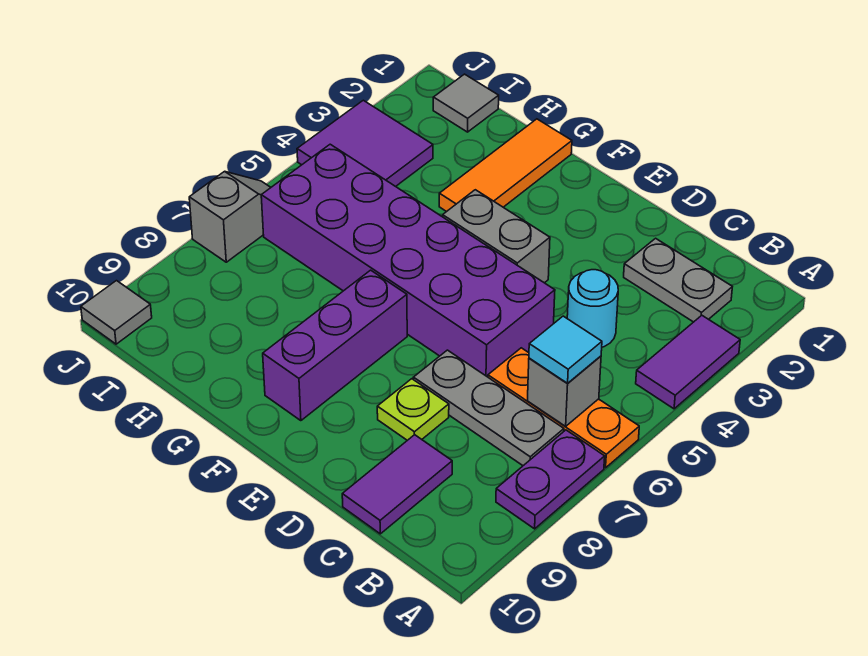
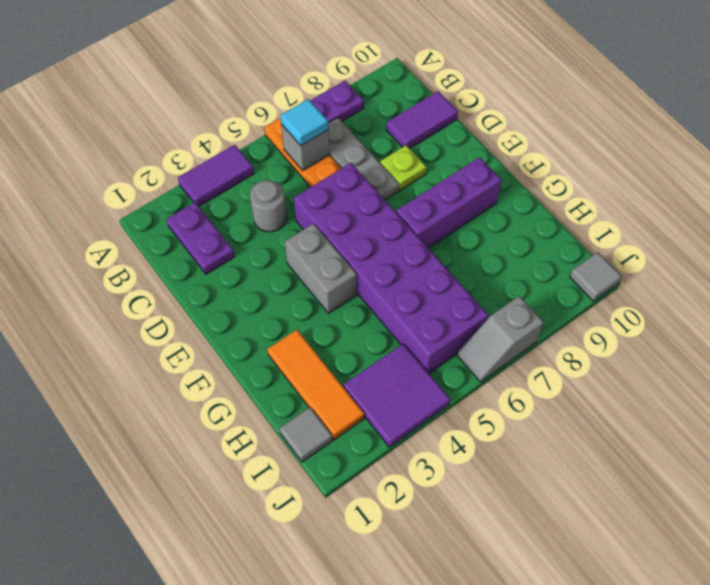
grey 1x2 plate [624,238,732,322] -> purple 1x2 plate [167,202,235,274]
cyan 1x1 round brick [567,270,618,347] -> grey 1x1 round brick [250,180,287,232]
orange 1x3 tile [439,119,572,212] -> orange 1x3 tile turned to [267,330,364,440]

